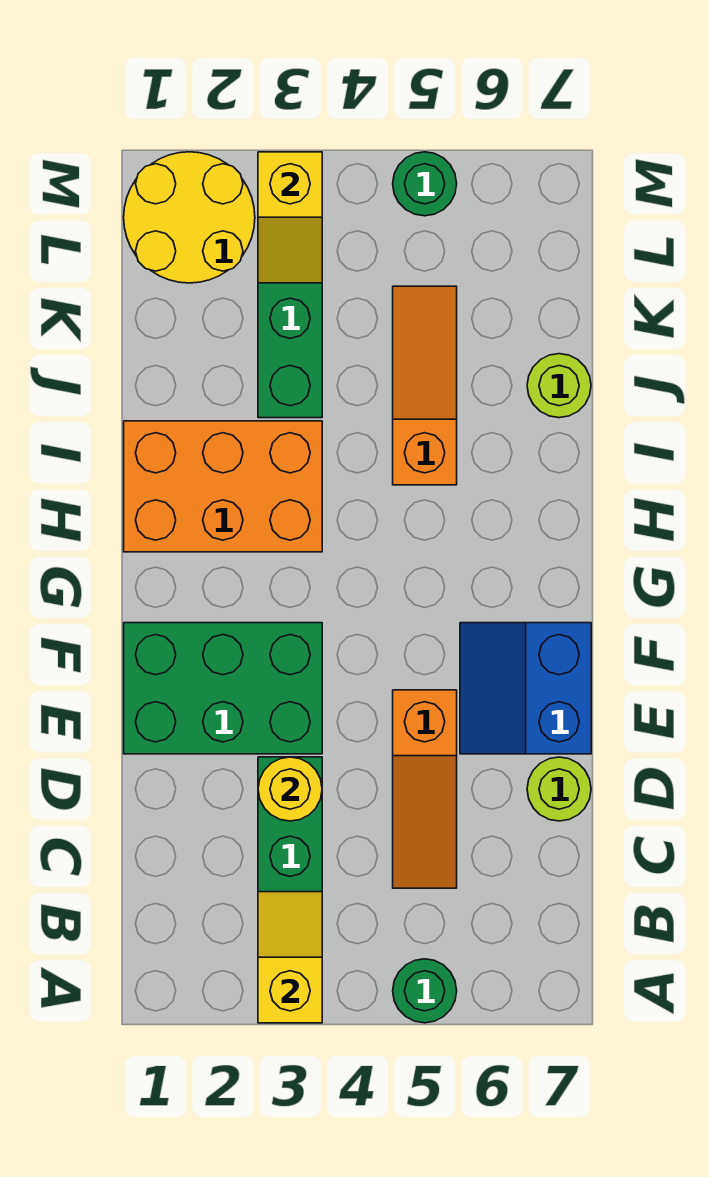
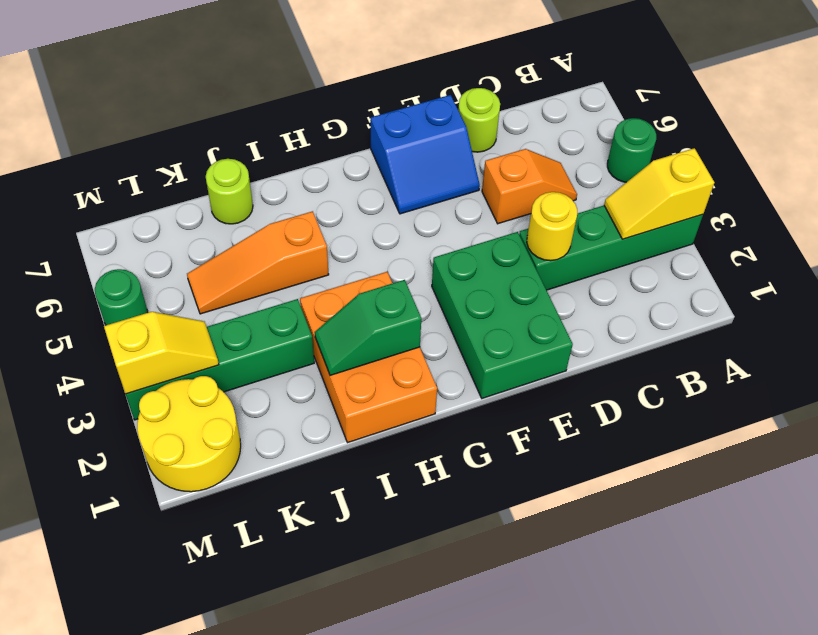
orange 1x3 slope [393,690,457,888] -> orange 1x2 slope [482,149,577,224]
none -> green 1x2 slope [315,280,421,375]

